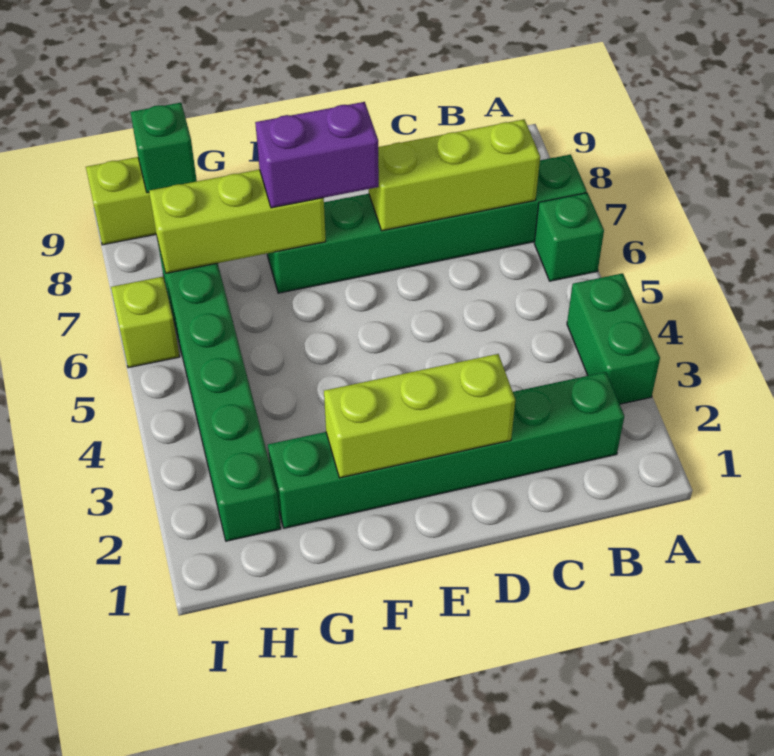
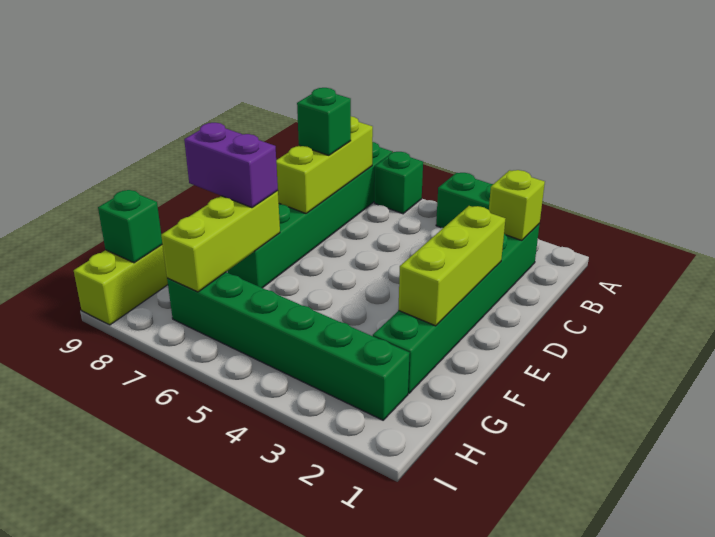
none -> green 1x1 brick [297,88,351,155]
purple 1x2 brick [255,102,379,208] -> purple 1x2 brick turned to [184,123,278,208]
lime 1x1 brick [111,276,180,368] -> lime 1x1 brick moved to [489,170,545,240]

